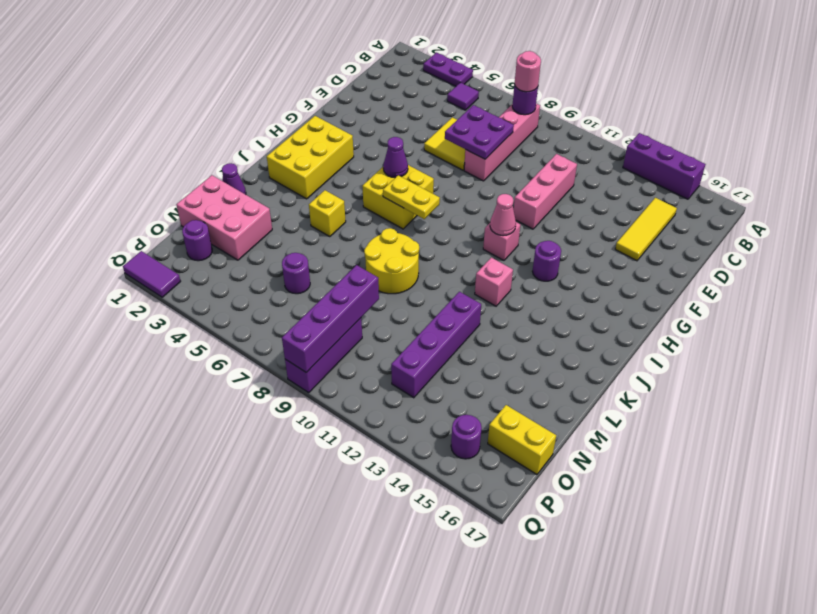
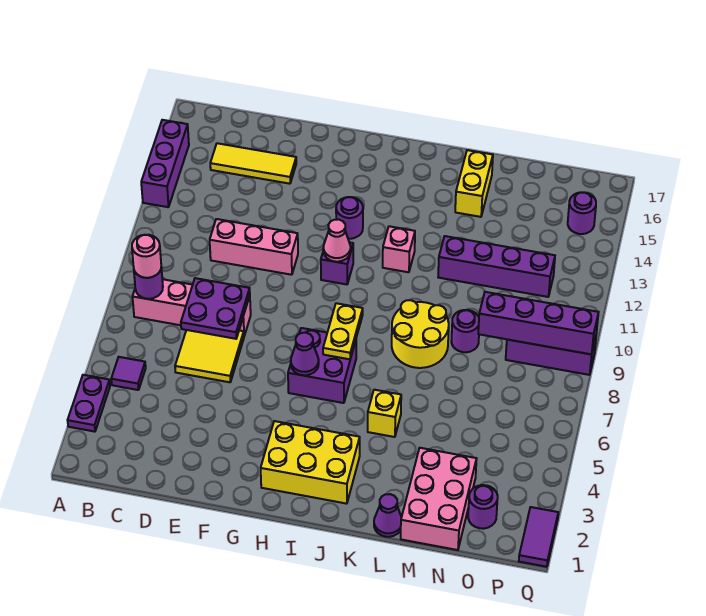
yellow 2x2 brick [362,165,434,229] -> purple 2x2 brick [288,328,356,403]
pink 1x1 brick [483,222,520,260] -> purple 1x1 brick [321,242,353,284]
purple 1x1 round brick [282,253,310,294] -> purple 1x1 round brick moved to [451,310,479,352]
yellow 1x2 brick [488,405,556,474] -> yellow 1x2 brick moved to [455,150,493,217]

